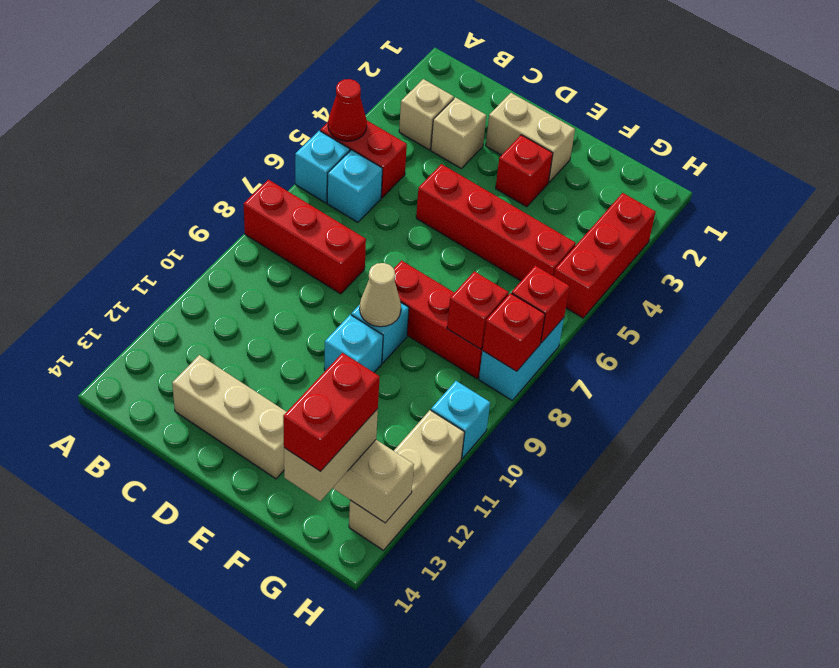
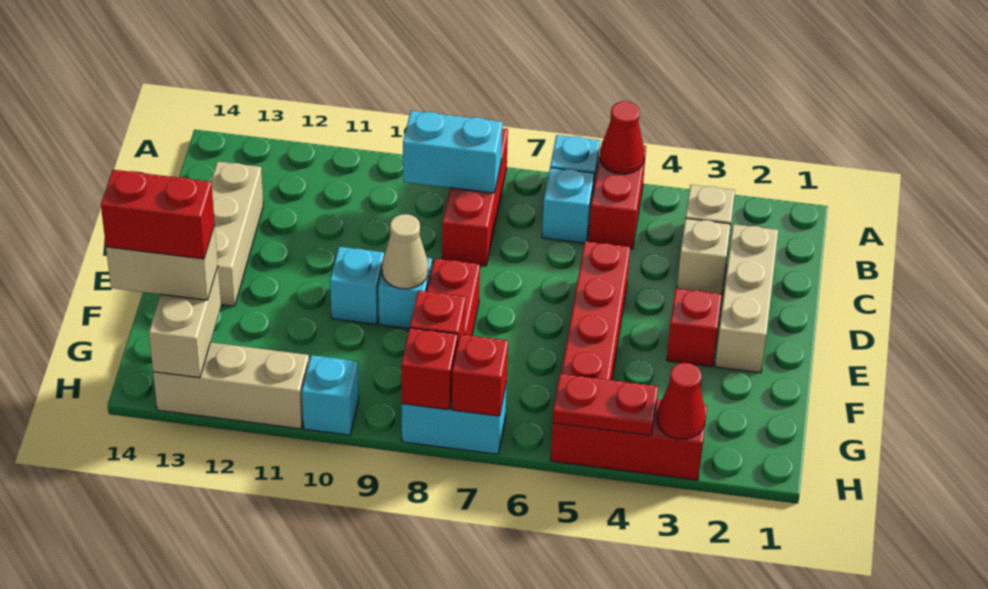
none -> cyan 1x2 brick [403,111,502,193]
tan 1x2 brick [486,93,575,182] -> tan 1x3 brick [715,224,778,373]
none -> red 1x1 cone [657,363,706,439]
none -> red 1x2 plate [553,374,658,436]

